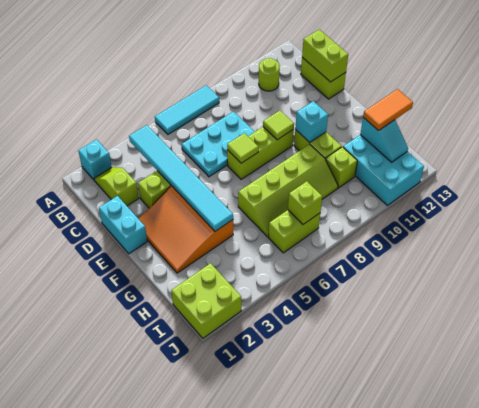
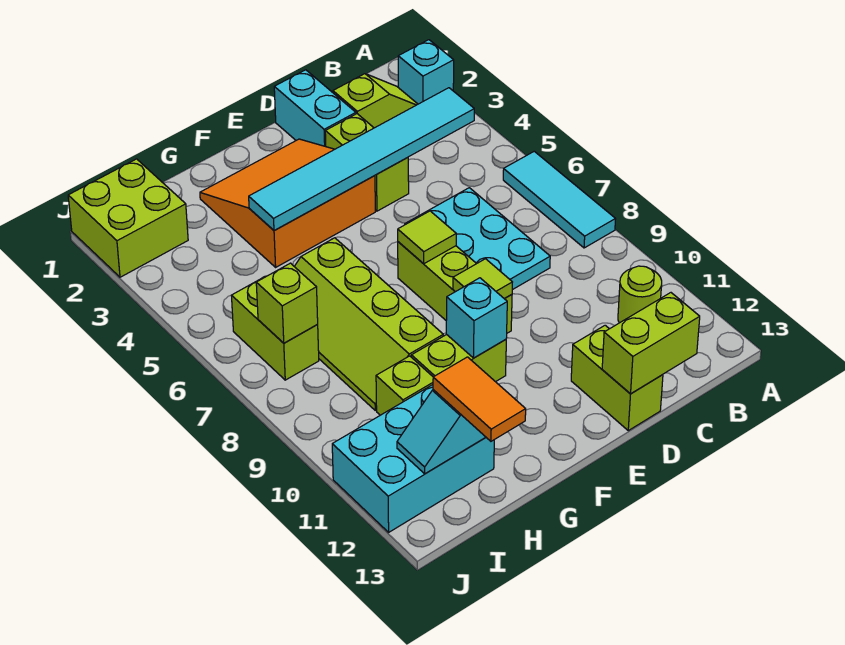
lime 1x2 brick [301,57,346,99] -> lime 1x2 brick turned to [571,325,663,431]
cyan 1x2 brick [99,196,147,254] -> cyan 1x2 brick turned to [274,70,356,146]

